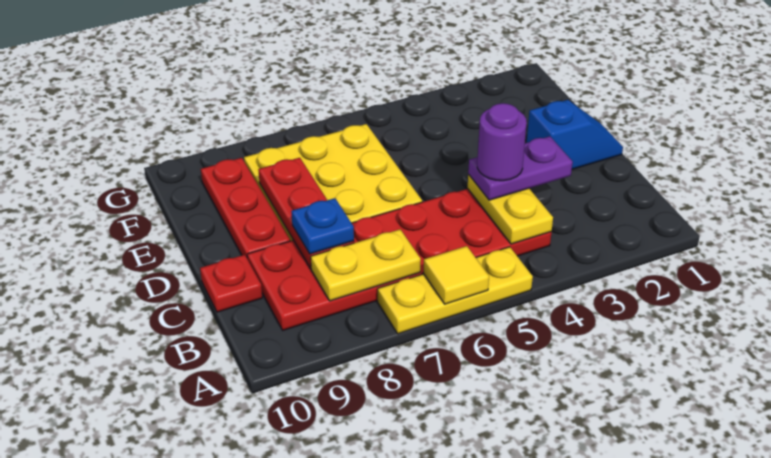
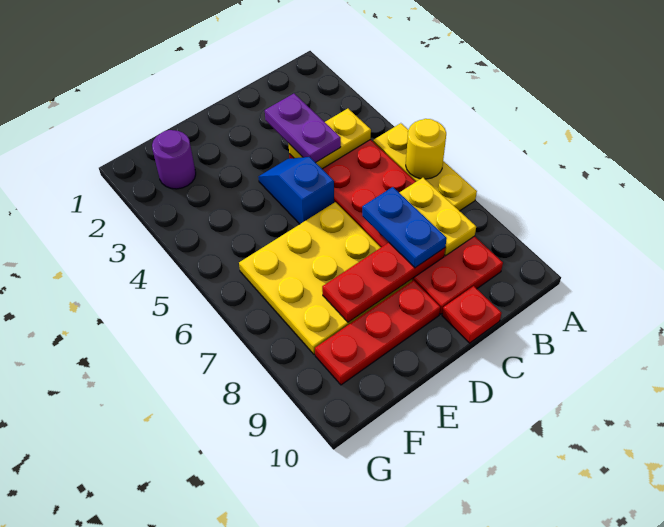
yellow 1x1 tile [423,246,489,304] -> yellow 1x1 round brick [406,119,446,179]
purple 1x1 round brick [477,103,527,181] -> purple 1x1 round brick moved to [152,130,196,189]
blue 1x1 plate [291,198,354,254] -> blue 1x2 plate [362,187,447,268]
blue 1x2 slope [527,100,623,169] -> blue 1x2 slope moved to [258,157,334,224]

